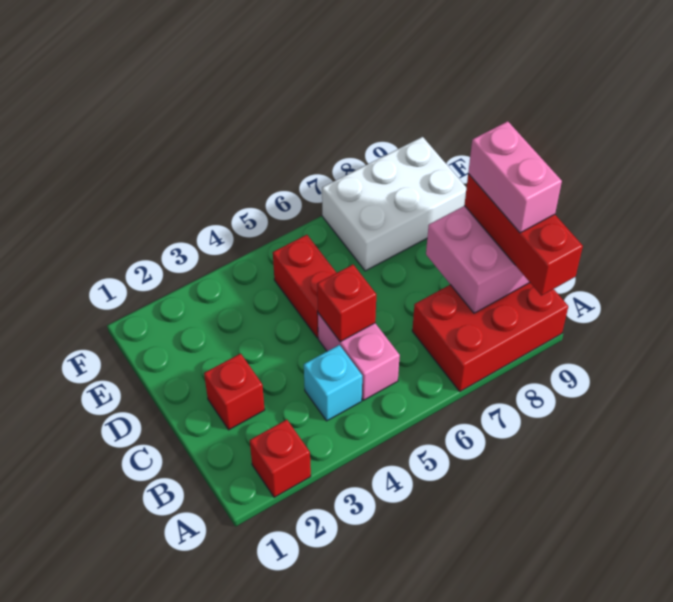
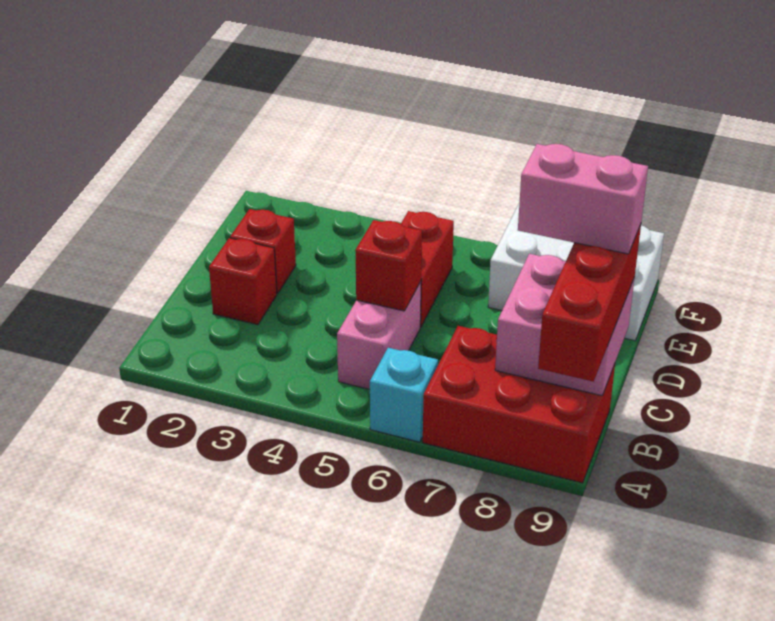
red 1x1 brick [250,420,311,497] -> red 1x1 brick moved to [230,209,296,294]
cyan 1x1 brick [304,345,362,421] -> cyan 1x1 brick moved to [370,348,438,442]
pink 1x2 brick [468,121,562,233] -> pink 1x2 brick turned to [518,144,648,254]

